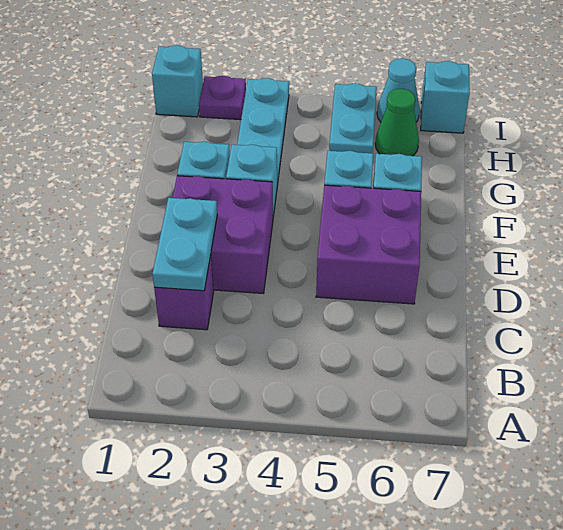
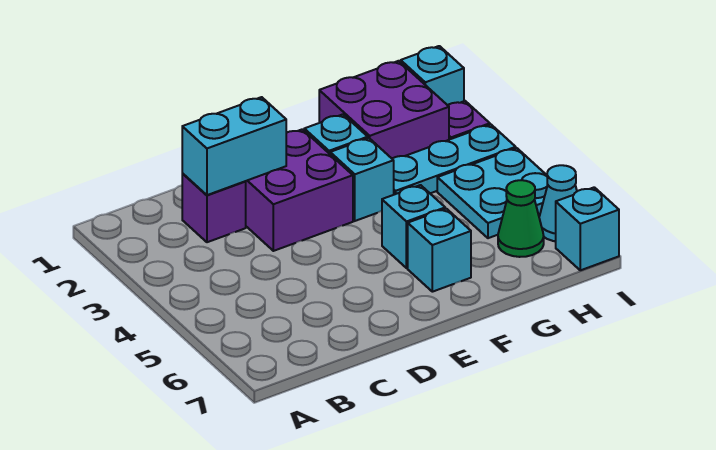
cyan 1x2 plate [153,198,217,291] -> cyan 1x2 brick [182,97,286,195]
purple 2x2 brick [316,185,421,304] -> purple 2x2 brick moved to [319,61,449,158]
cyan 1x2 plate [329,83,377,153] -> cyan 2x2 plate [437,148,548,238]

